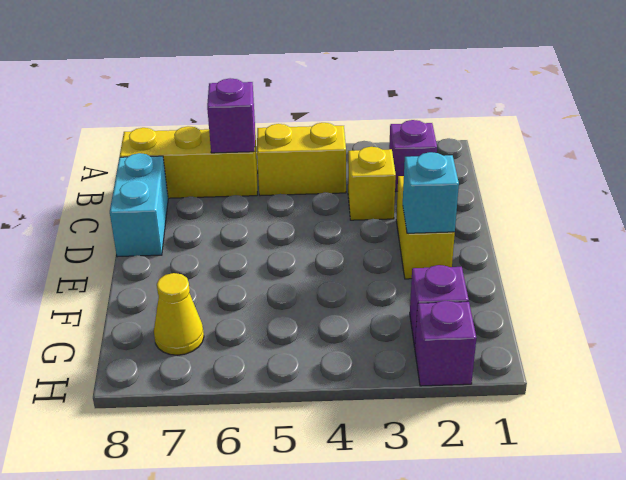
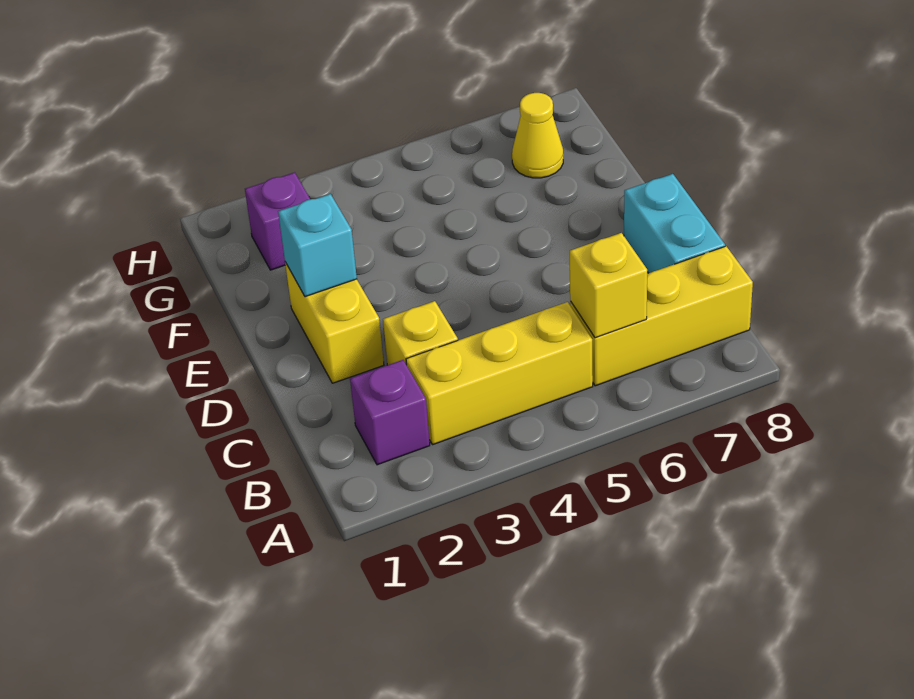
yellow 1x2 brick [257,123,346,196] -> yellow 1x3 brick [406,302,593,445]
purple 1x1 brick [207,78,255,153] -> yellow 1x1 brick [570,233,647,338]
purple 1x1 brick [415,301,476,386] -> none

